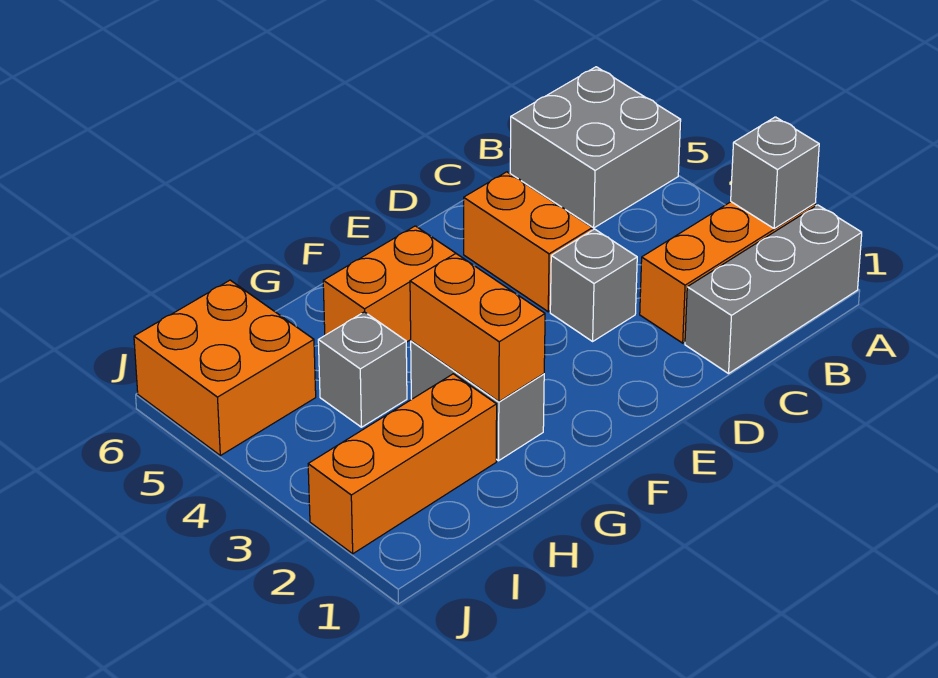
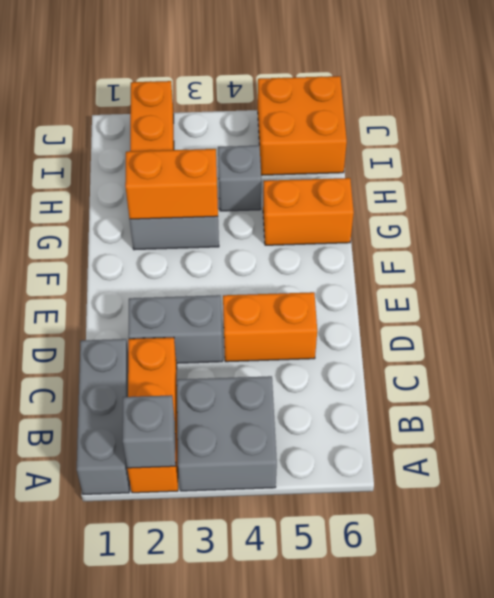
grey 2x2 brick [510,67,681,228] -> grey 2x2 brick moved to [177,376,277,491]
grey 1x1 brick [550,229,637,341] -> grey 1x2 brick [128,295,223,363]
orange 1x2 brick [323,226,456,342] -> orange 1x2 brick turned to [263,178,354,245]

